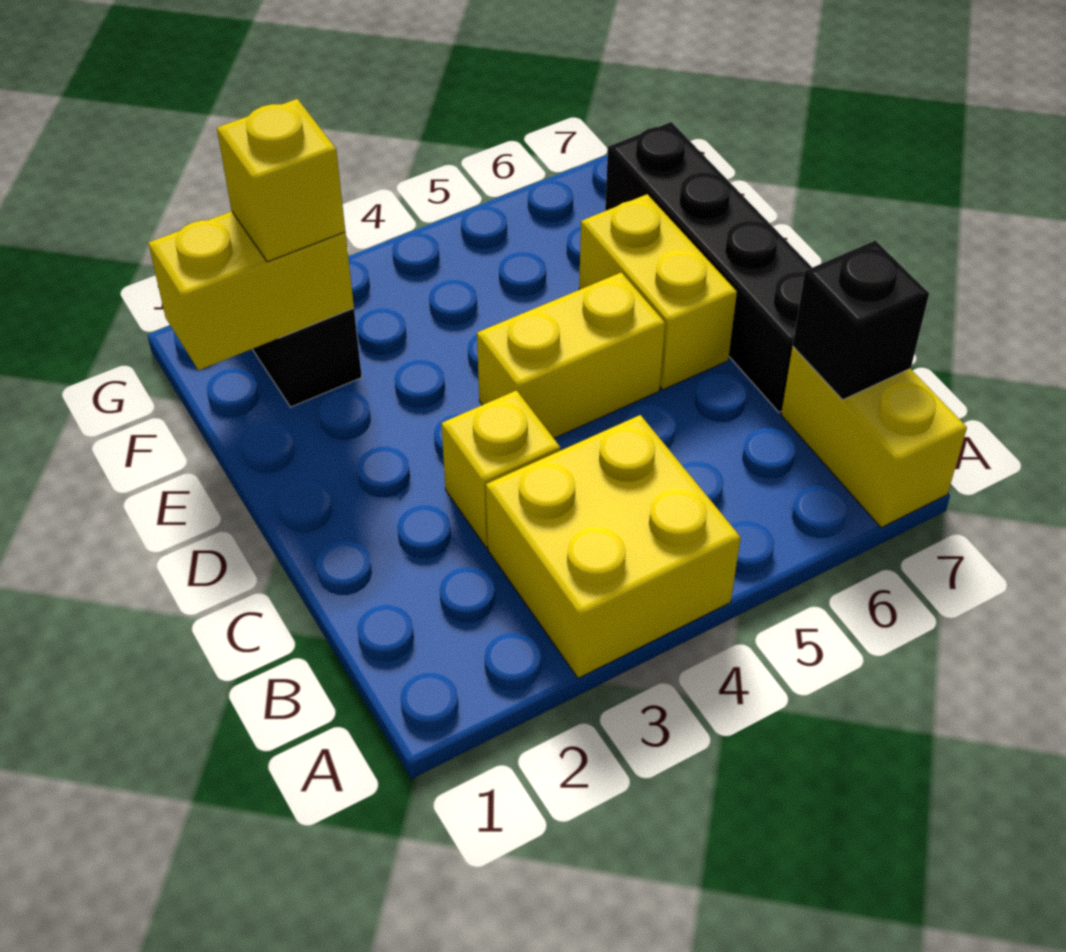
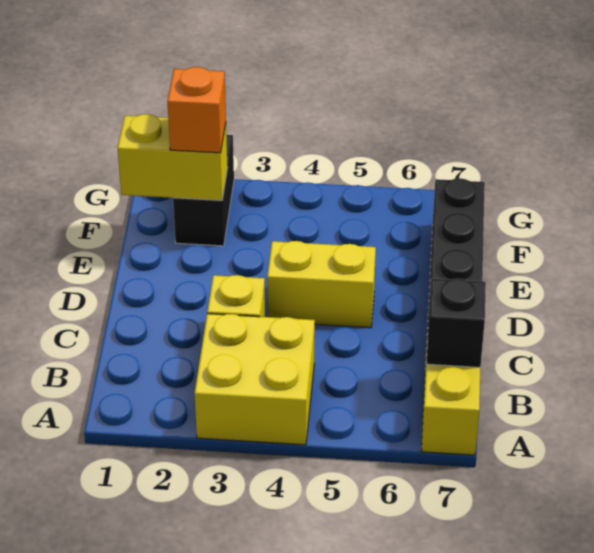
yellow 1x2 brick [579,194,737,390] -> none
yellow 1x1 brick [217,99,345,262] -> orange 1x1 brick [167,67,226,153]

